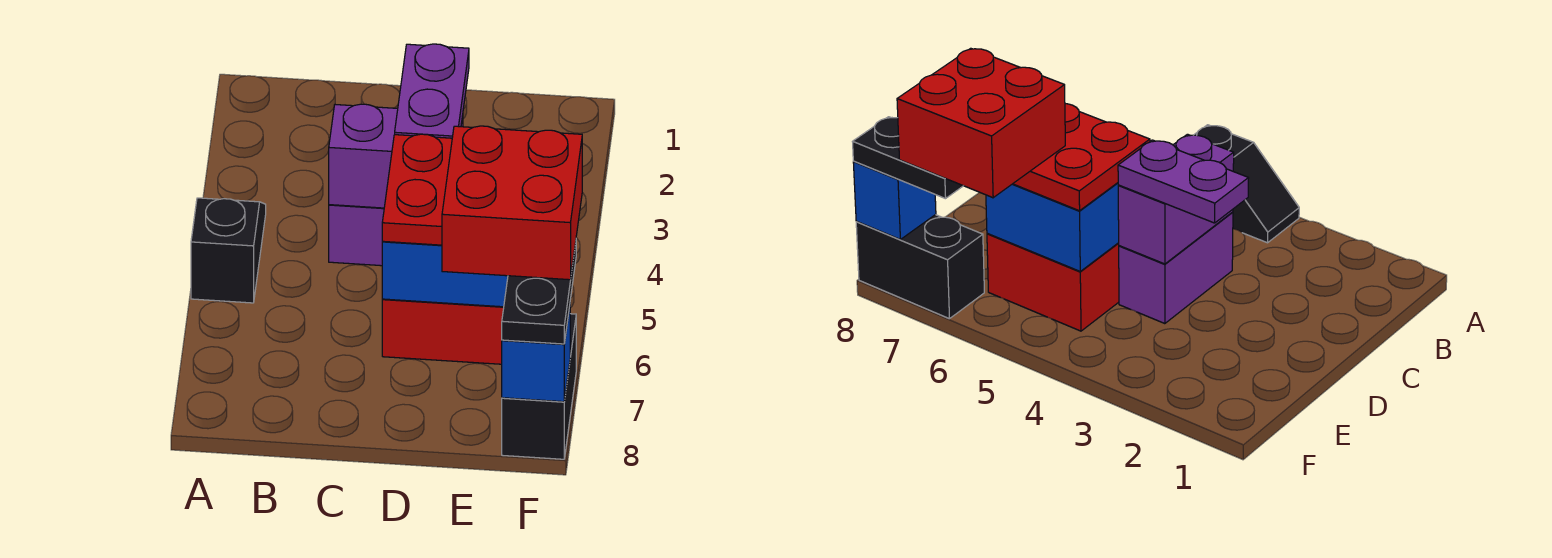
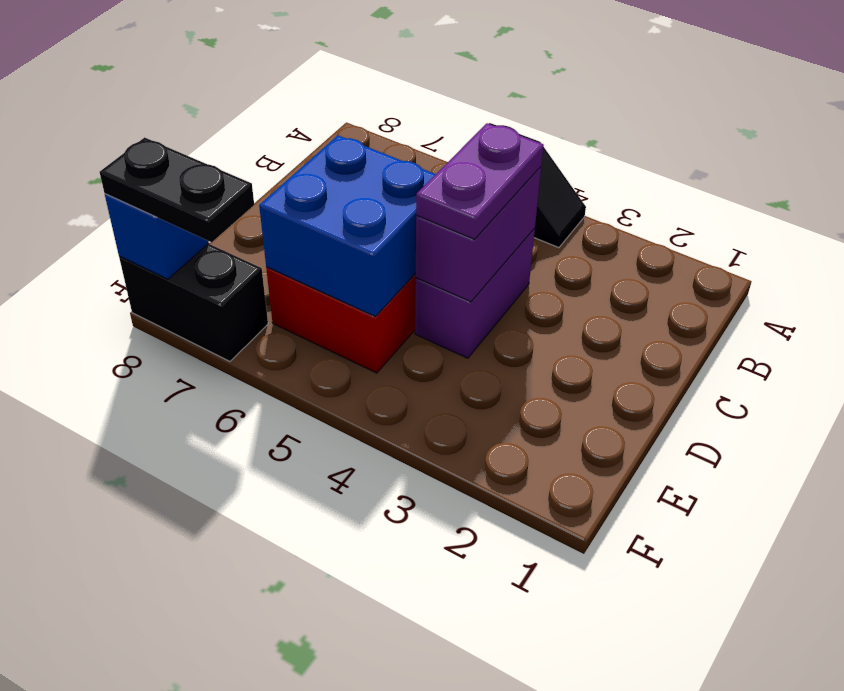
purple 1x2 plate [395,44,469,138] -> purple 1x2 plate turned to [416,123,544,239]
red 2x2 plate [382,134,452,245] -> none
red 2x2 brick [442,126,582,280] -> none

